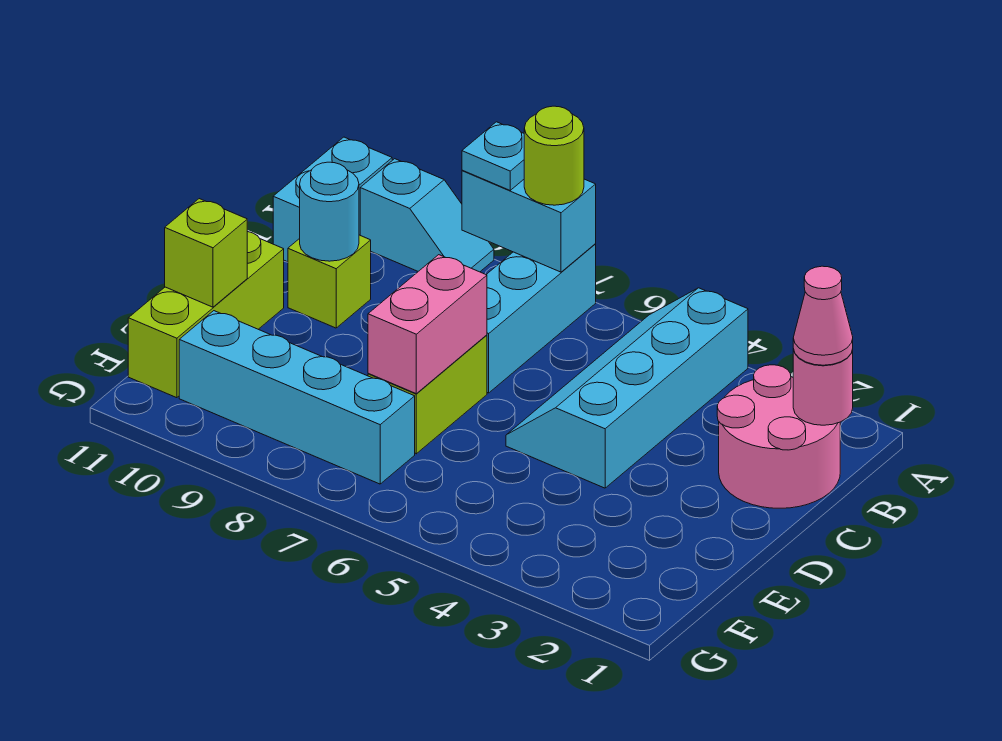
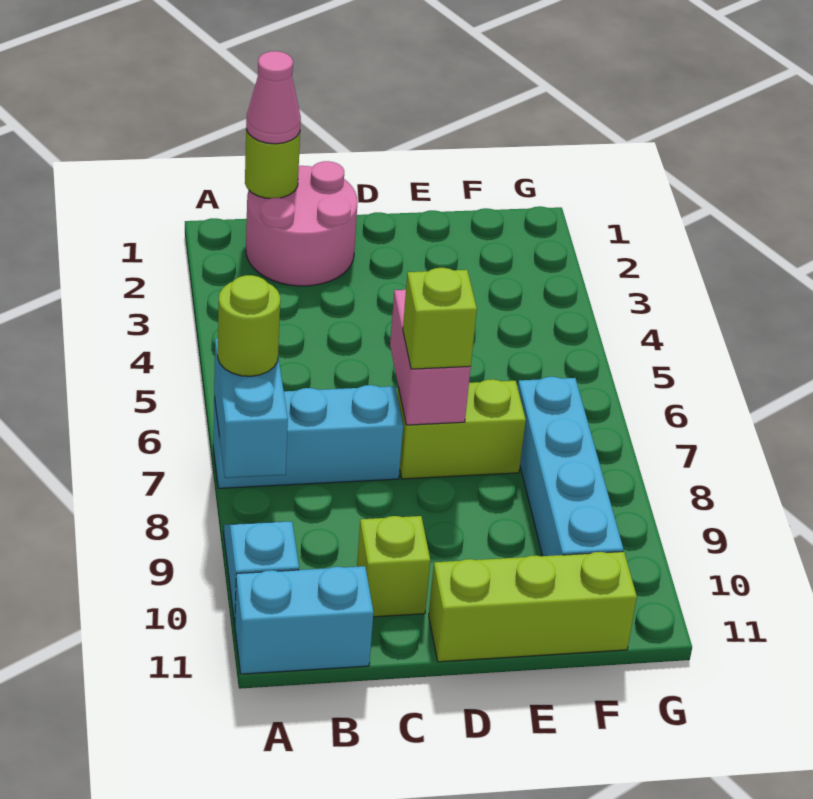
cyan 2x4 slope [506,288,748,488] -> none
cyan 1x1 plate [462,122,524,190] -> none
pink 1x1 round brick [793,349,853,425] -> lime 1x1 round brick [245,130,300,198]
cyan 1x1 round brick [300,162,359,261] -> none
pink 1x2 brick [368,255,487,394] -> pink 1x2 brick turned to [390,290,471,425]
lime 1x1 brick [165,199,247,307] -> lime 1x1 brick moved to [403,268,477,369]

